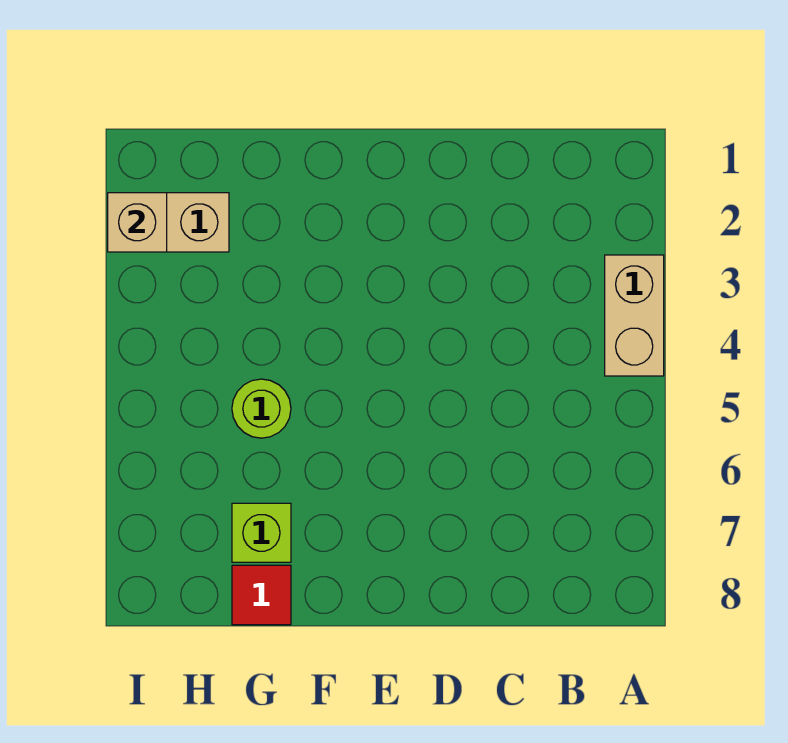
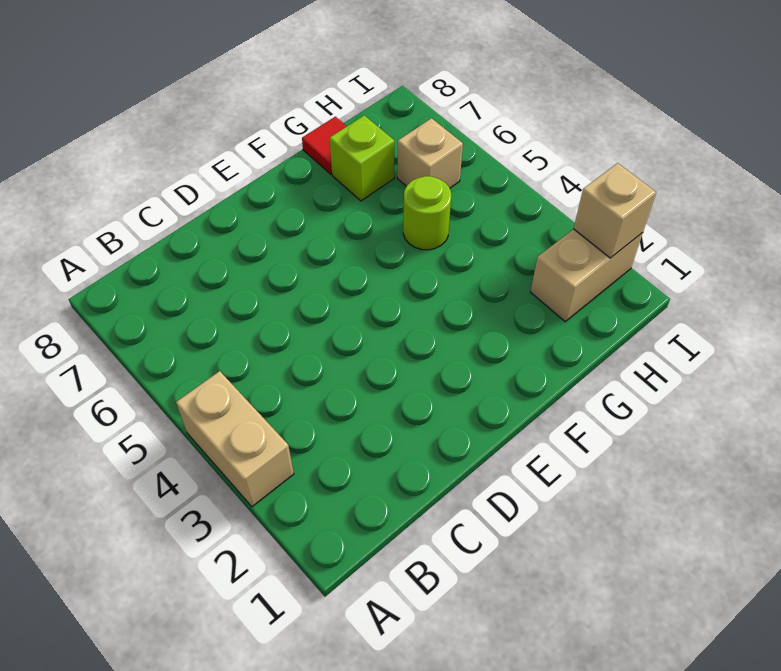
none -> tan 1x1 brick [397,118,463,188]

